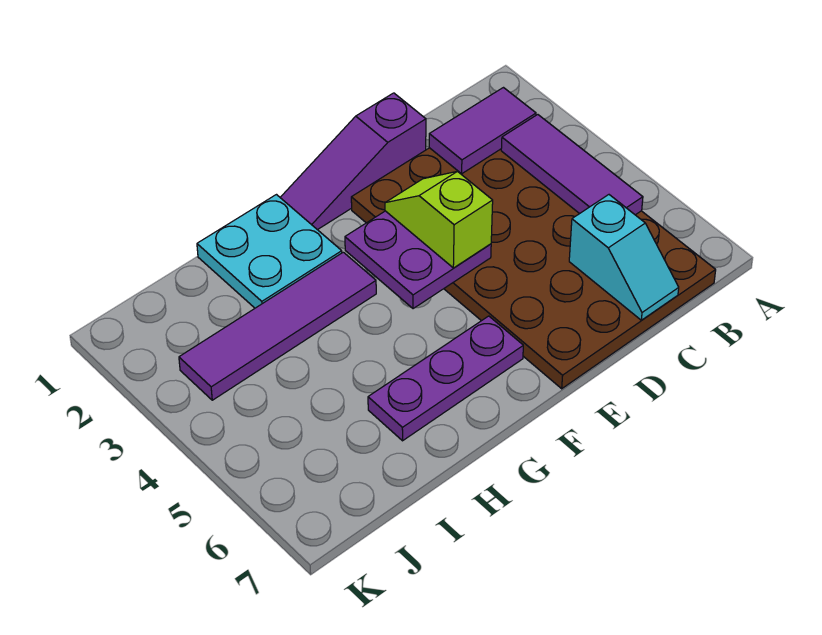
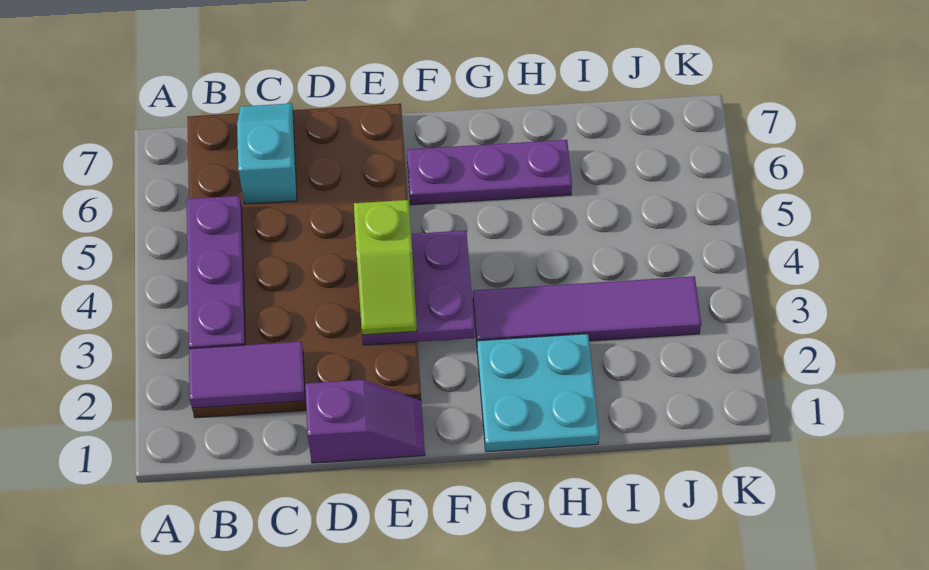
purple 1x3 tile [501,115,643,215] -> purple 1x3 plate [187,196,246,349]
purple 1x3 slope [280,93,426,230] -> purple 1x2 slope [305,380,425,463]

